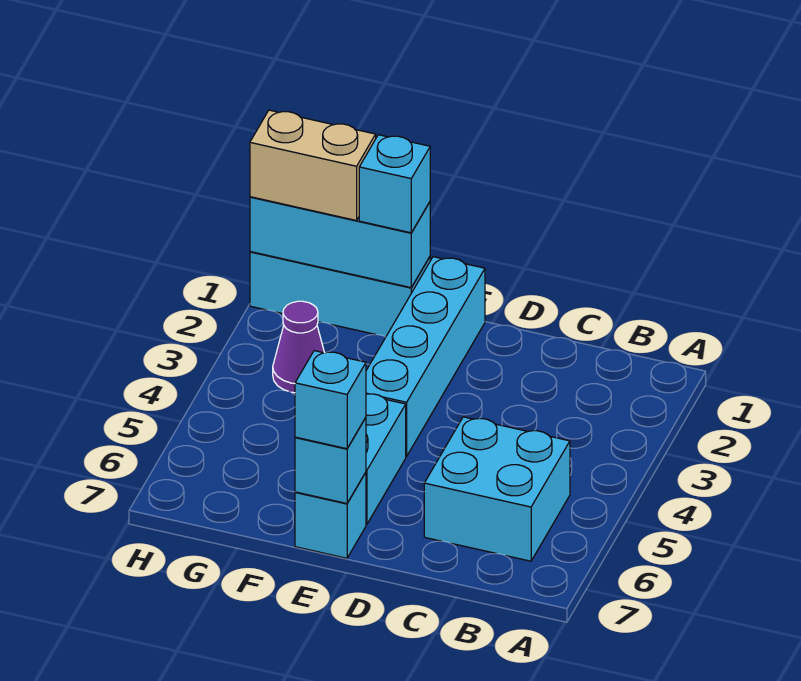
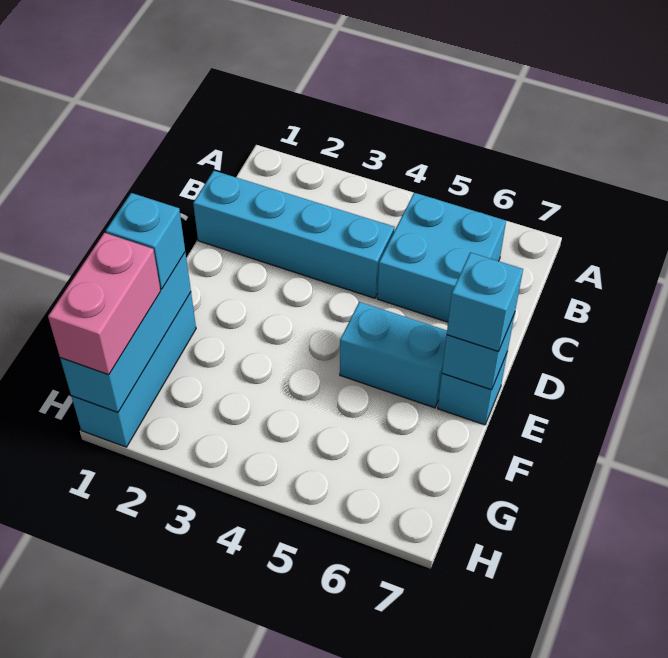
cyan 1x4 brick [366,257,485,457] -> cyan 1x4 brick moved to [193,171,394,298]
tan 1x2 brick [250,110,376,221] -> pink 1x2 brick [48,233,161,375]
purple 1x1 cone [273,301,325,393] -> none

